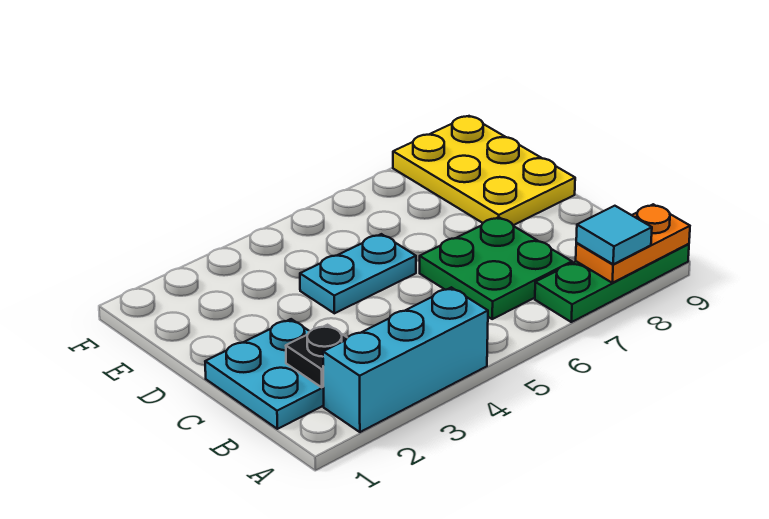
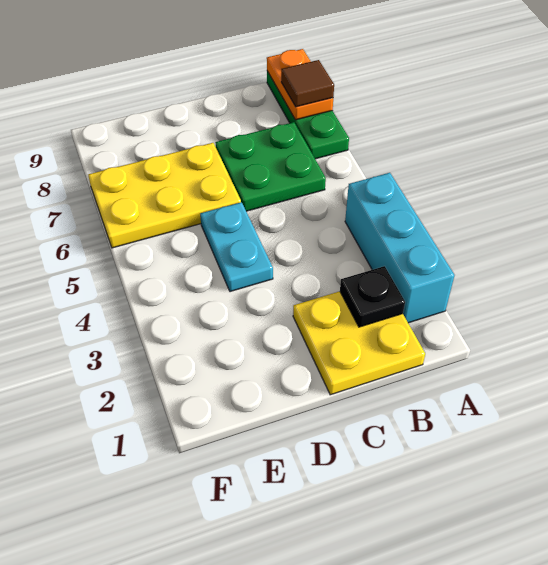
cyan 1x1 tile [576,206,652,264] -> brown 1x1 tile [281,60,334,107]
cyan 2x2 plate [205,319,324,429] -> yellow 2x2 plate [293,291,425,395]
yellow 2x3 plate [393,116,575,225] -> yellow 2x3 plate moved to [88,143,241,248]

